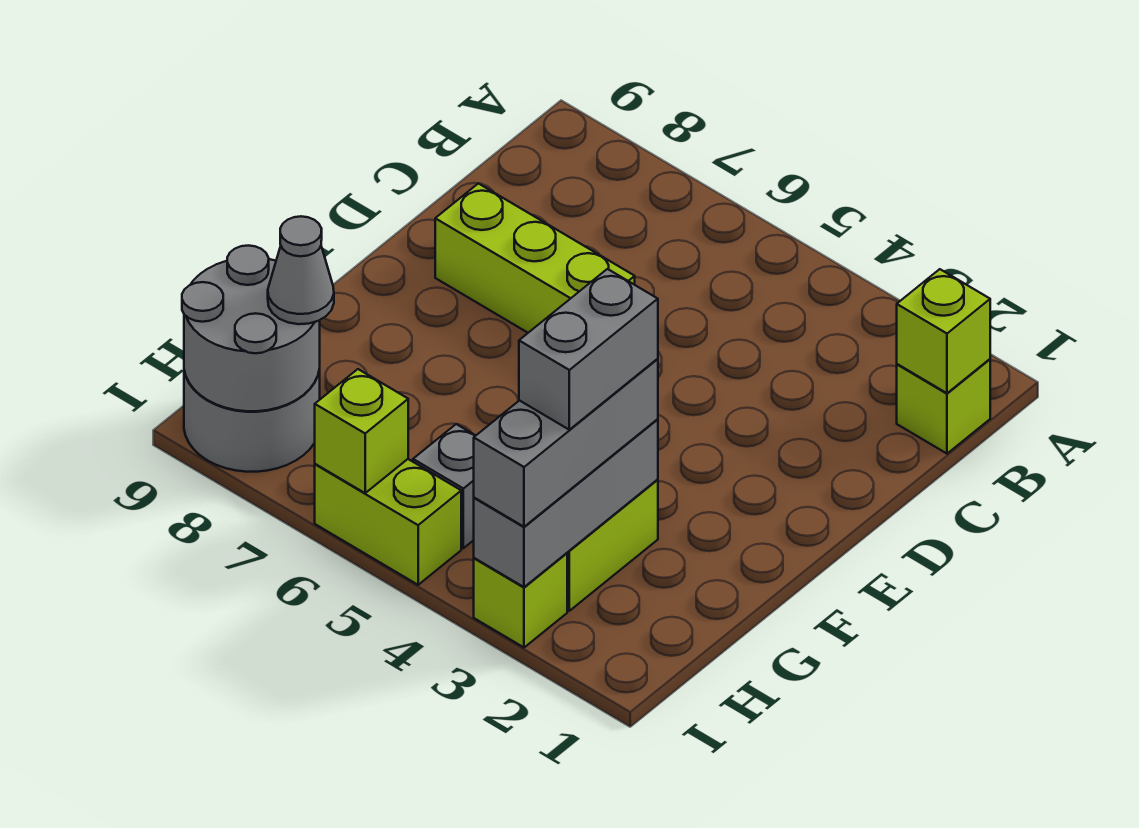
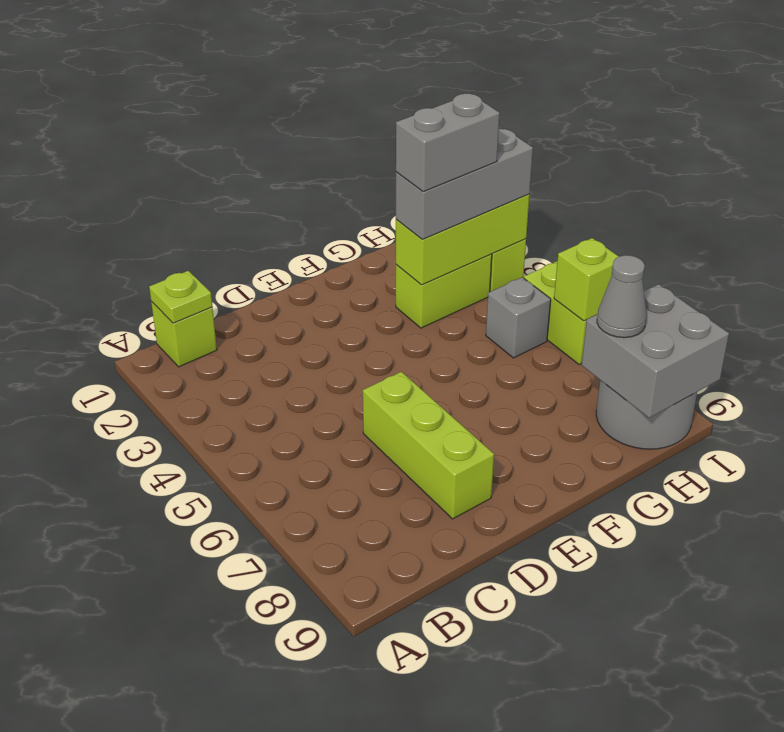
lime 1x1 brick [897,269,990,393] -> lime 1x1 plate [149,271,212,323]
grey 1x3 brick [474,419,658,587] -> lime 1x3 brick [396,194,529,285]
grey 2x2 round brick [182,246,320,411] -> grey 2x2 brick [582,284,729,418]

